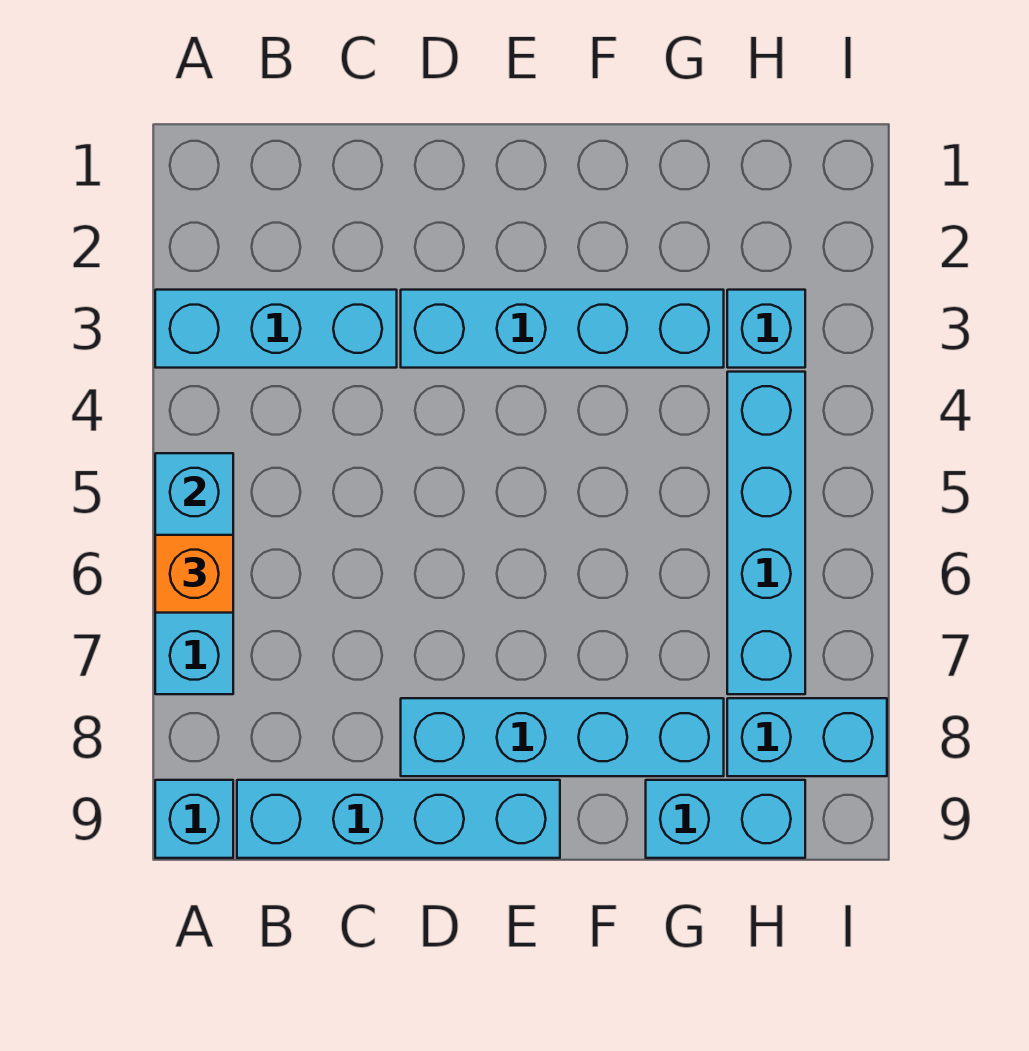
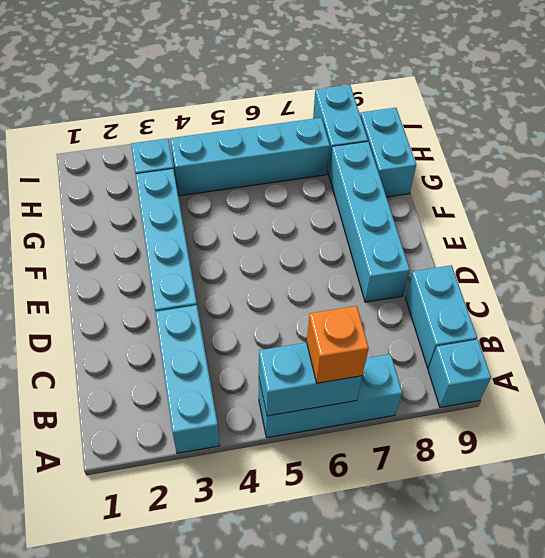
cyan 1x4 brick [237,780,560,858] -> cyan 1x2 brick [405,265,477,368]

